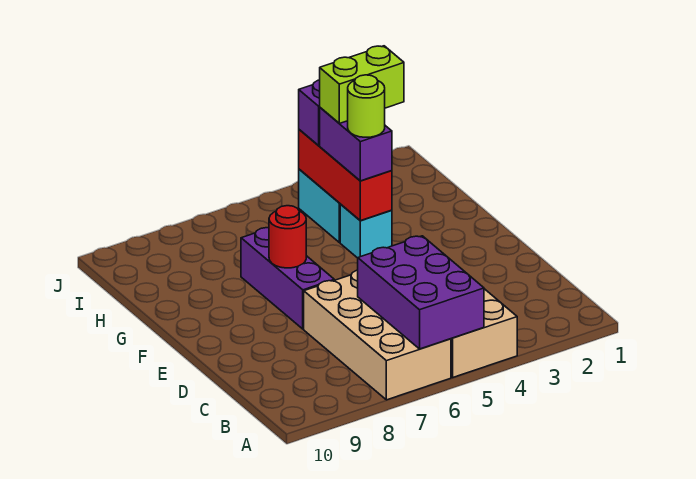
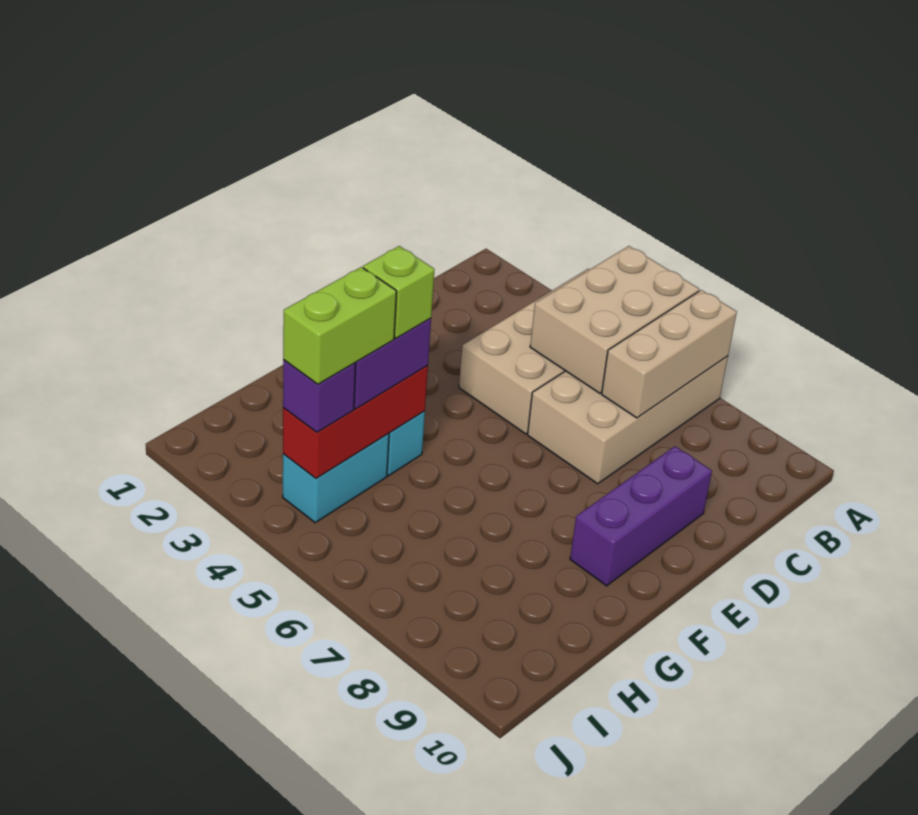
purple 2x3 brick [358,236,484,349] -> tan 2x3 brick [530,246,699,393]
none -> tan 1x3 brick [602,290,737,418]
purple 1x3 brick [241,228,334,329] -> purple 1x3 brick moved to [570,446,712,586]
red 1x1 round brick [269,206,306,268] -> none
lime 1x1 round brick [348,75,385,137] -> lime 1x1 brick [363,246,435,338]
lime 1x2 brick [320,46,404,123] -> lime 1x2 brick turned to [283,267,396,384]

